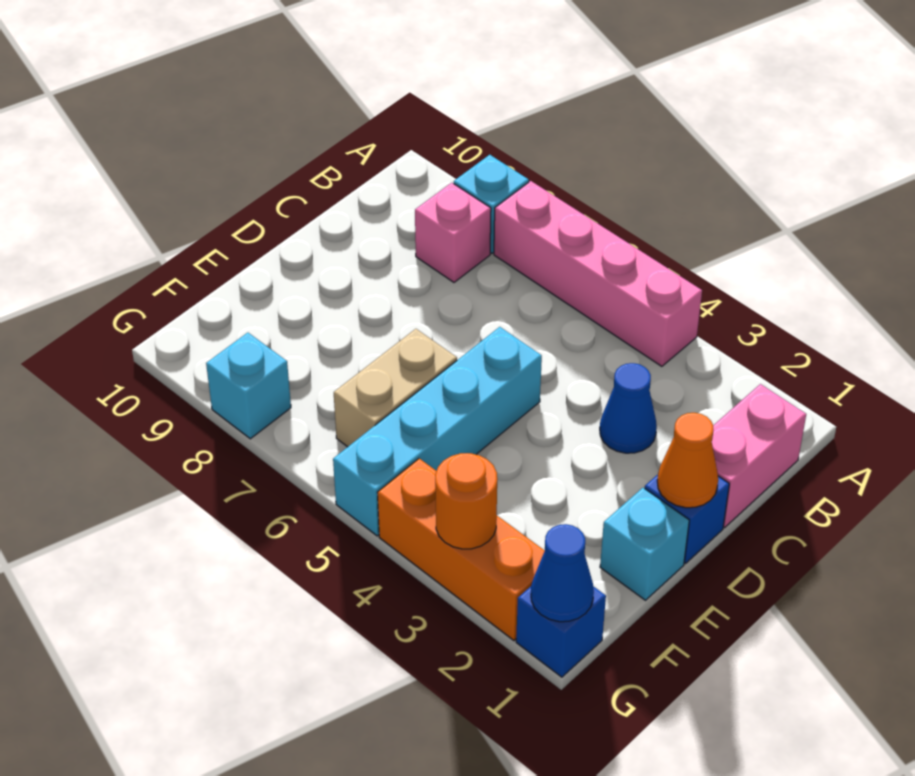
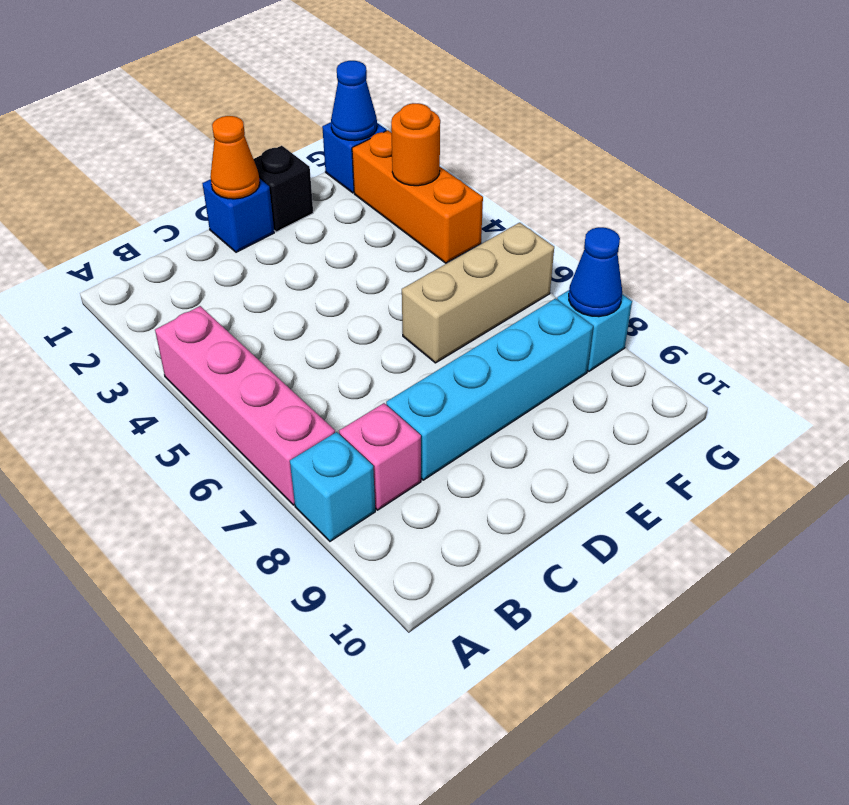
pink 1x2 brick [712,384,806,527] -> none
blue 1x1 cone [600,363,657,453] -> blue 1x1 cone moved to [569,227,622,317]
cyan 1x4 brick [333,327,542,536] -> cyan 1x4 brick moved to [386,299,593,480]
cyan 1x1 brick [600,488,689,600] -> black 1x1 brick [254,146,313,232]
tan 1x2 brick [334,329,457,447] -> tan 1x3 brick [402,223,554,363]

